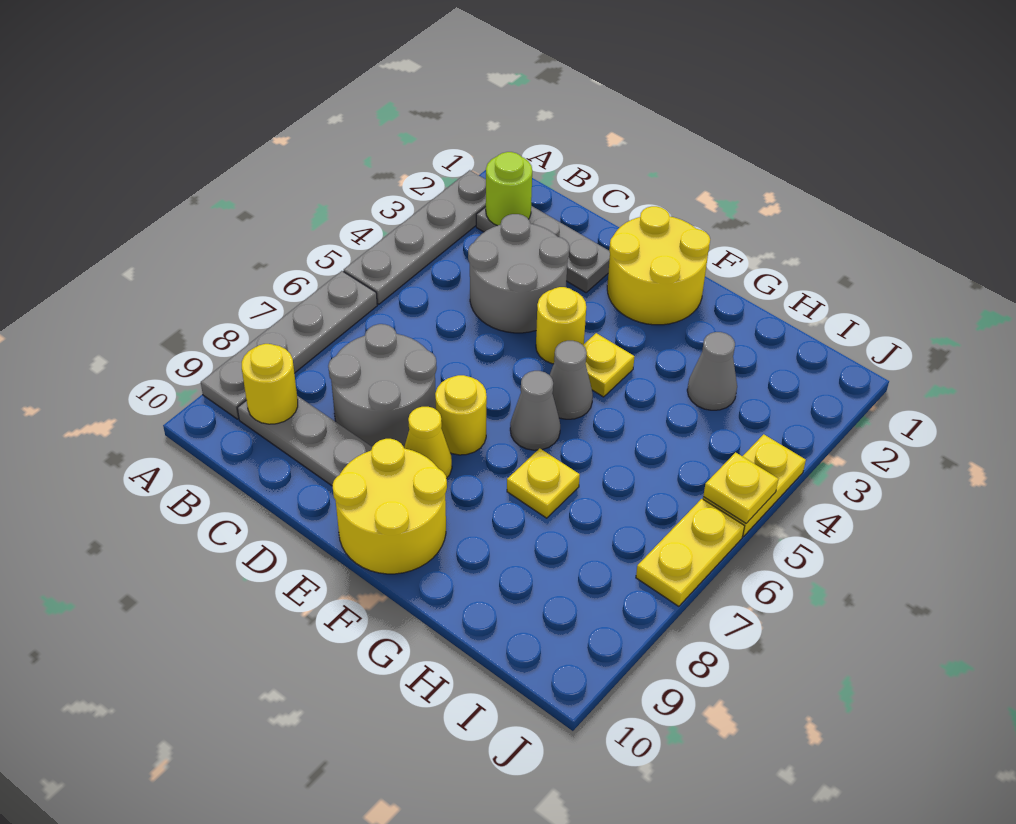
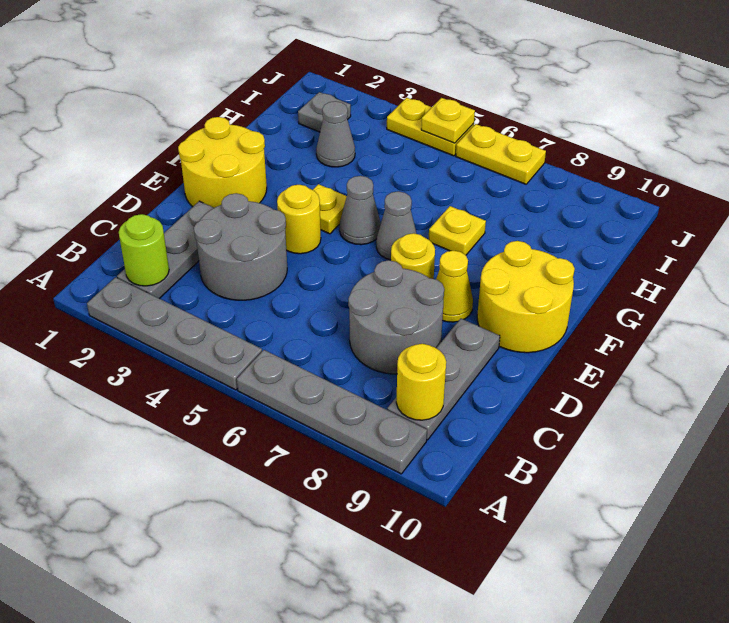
none -> grey 1x1 plate [298,92,351,132]

